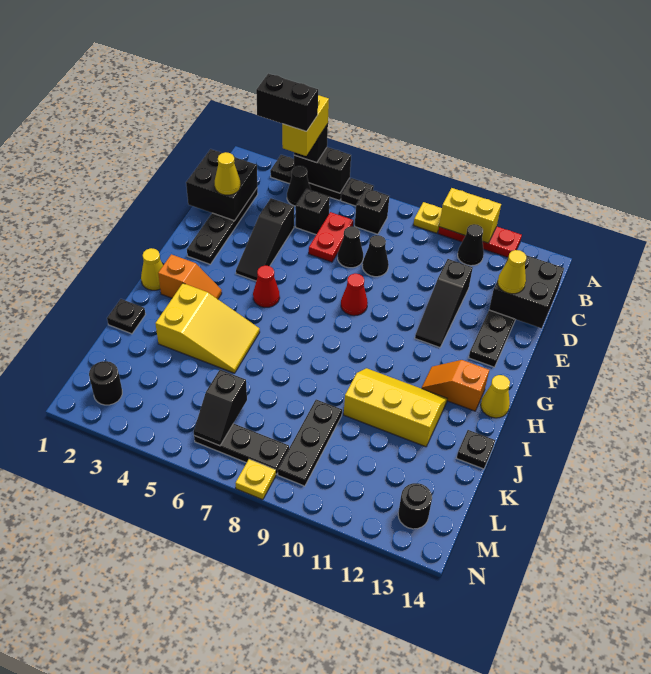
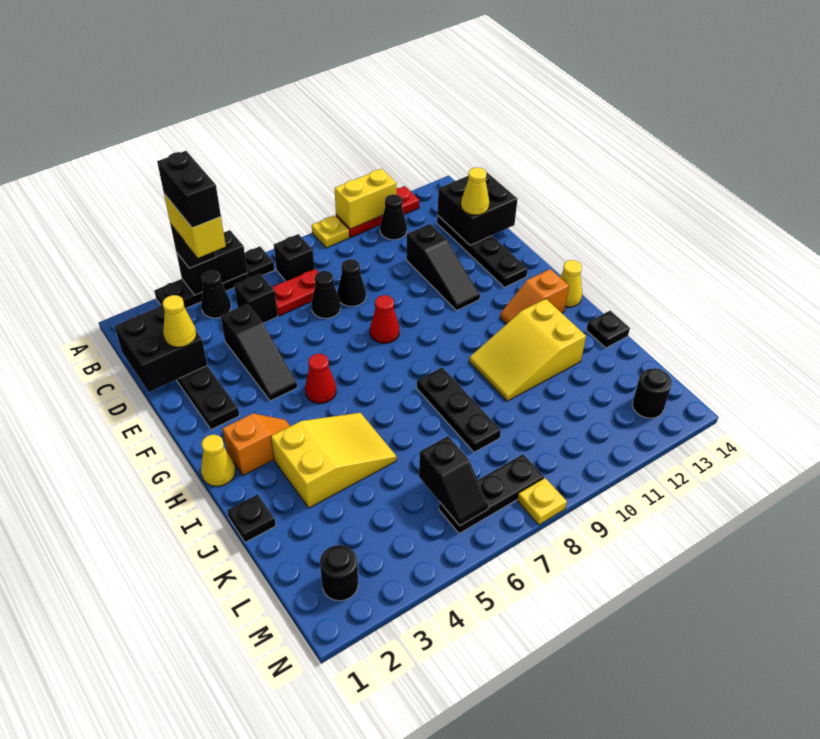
black 1x2 brick [256,74,318,131] -> black 1x2 brick turned to [157,151,221,228]
red 1x2 plate [309,212,353,262] -> red 1x2 plate turned to [272,269,318,316]
yellow 2x3 slope [344,368,447,447] -> yellow 2x3 slope turned to [469,299,586,401]
black 1x3 plate [278,400,342,486] -> black 1x3 plate moved to [417,367,501,452]

